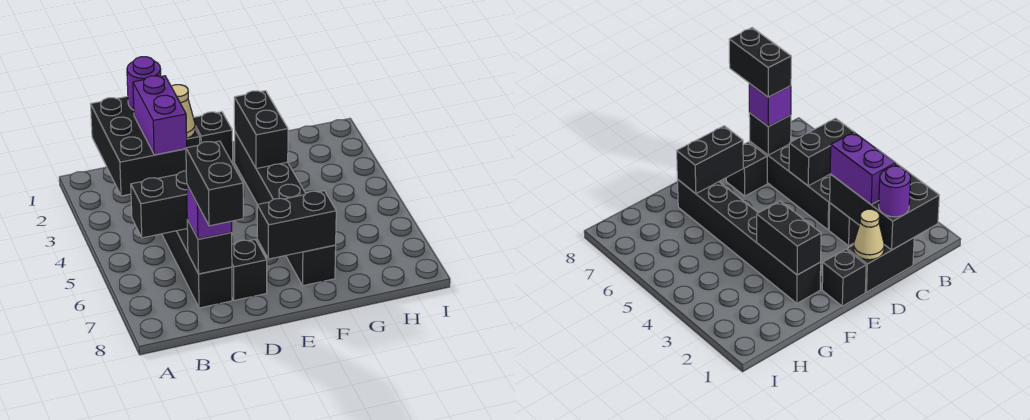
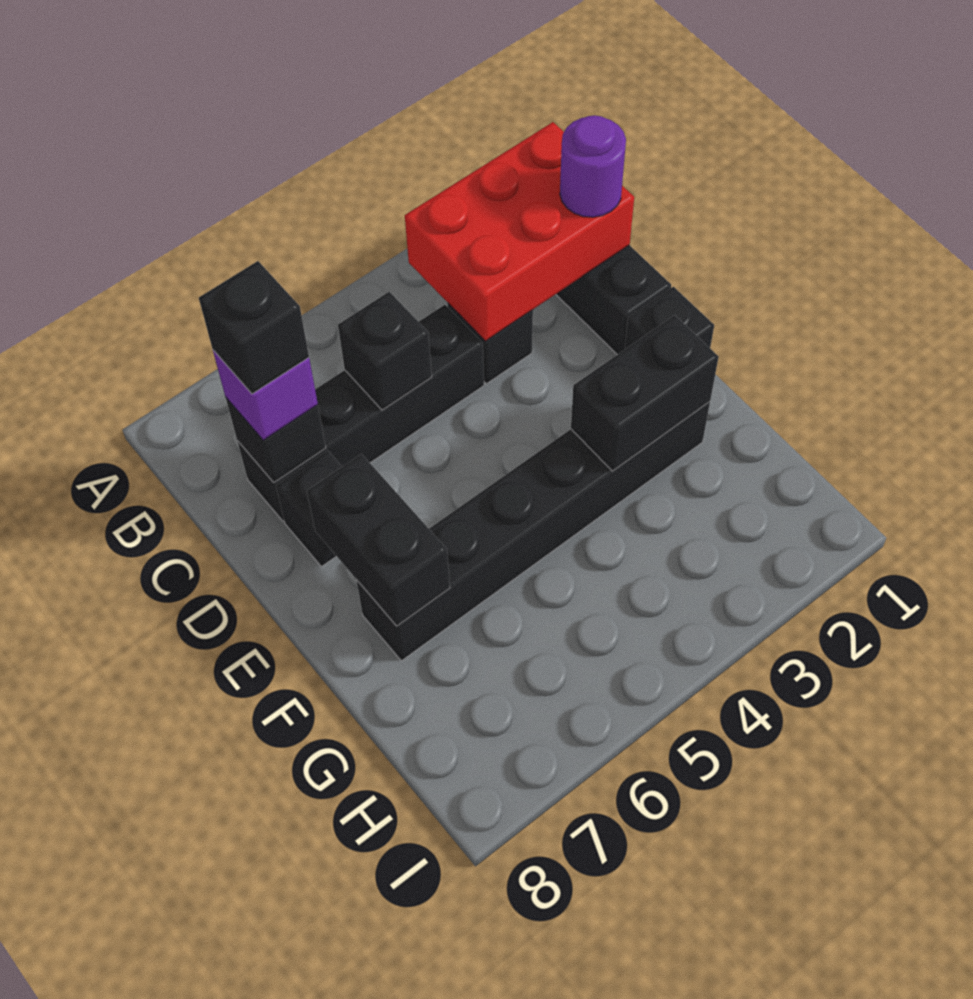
black 2x3 brick [91,96,186,196] -> red 2x3 brick [405,122,634,341]
black 1x2 brick [131,171,188,238] -> black 1x1 brick [338,292,432,410]
purple 1x2 brick [133,76,187,155] -> none
black 1x2 brick [186,141,243,226] -> black 1x1 brick [199,261,309,394]
tan 1x1 cone [171,85,195,138] -> none

